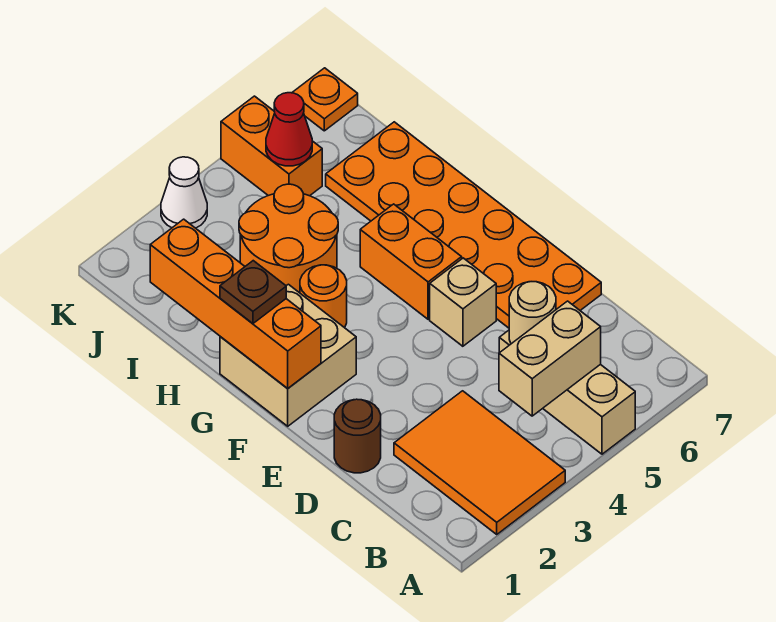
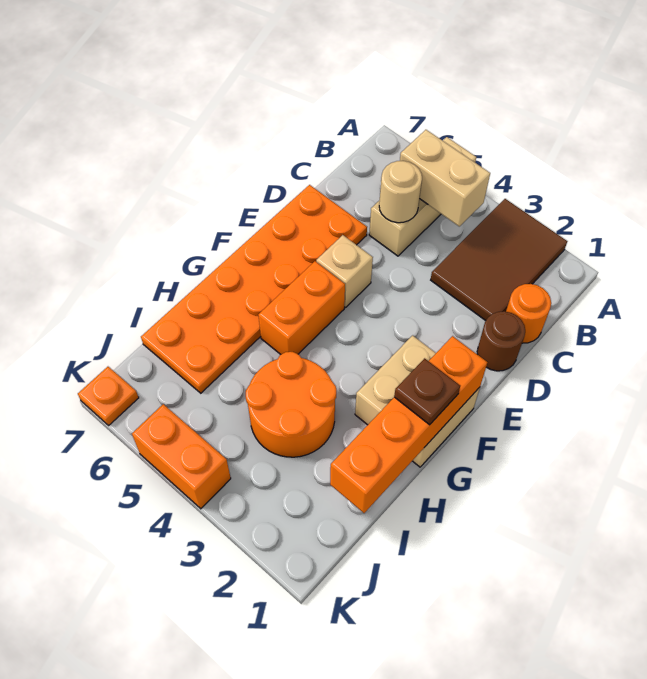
orange 2x3 tile [394,391,565,534] -> brown 2x3 tile [431,199,567,321]
orange 1x1 round brick [300,265,347,328] -> orange 1x1 round brick moved to [506,284,551,343]
orange 1x2 brick [221,96,322,196] -> orange 1x2 brick turned to [132,404,231,509]
red 1x1 cone [266,93,312,166] -> none
white 1x1 cone [161,157,207,228] -> none

